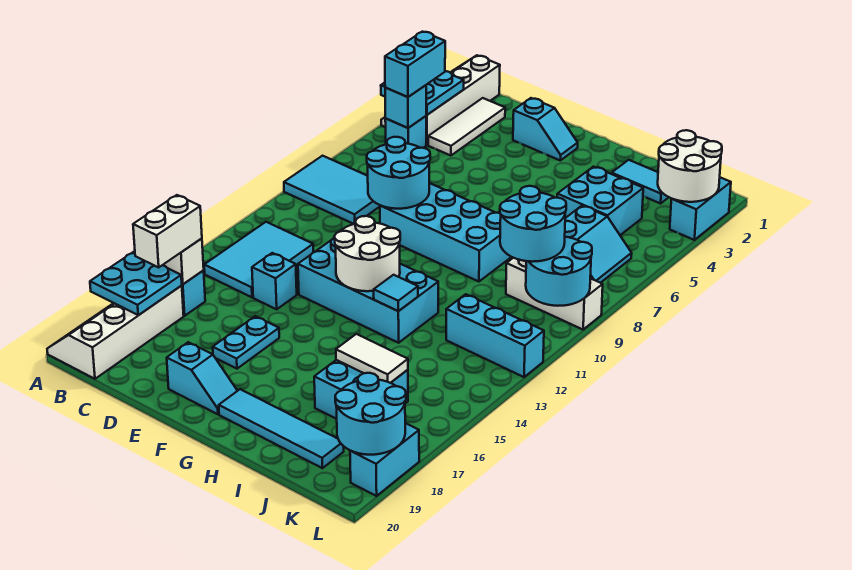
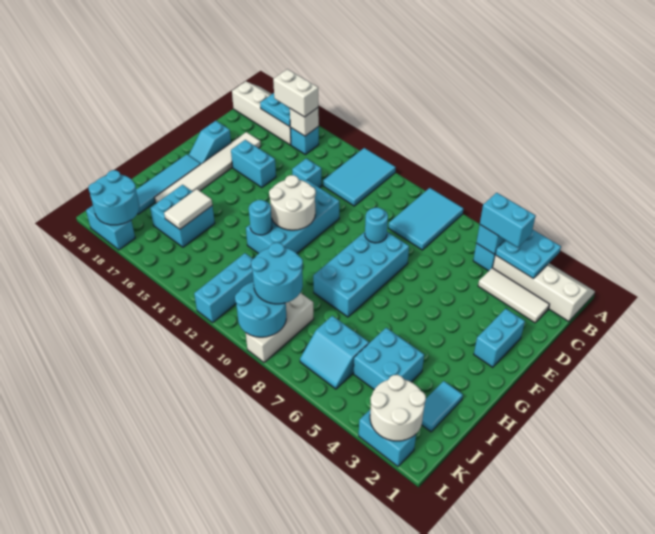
cyan 2x3 tile [204,222,313,297] -> cyan 2x3 tile turned to [323,148,396,206]
cyan 2x2 round brick [367,137,430,209] -> cyan 1x1 round brick [365,208,388,243]
none -> white 1x6 tile [155,132,261,203]
cyan 1x2 slope [513,98,578,160] -> cyan 1x2 brick [474,309,525,367]
cyan 1x2 plate [213,316,279,369] -> cyan 1x2 brick [231,140,276,188]
cyan 1x1 tile [374,275,418,311] -> cyan 1x1 round brick [249,200,272,235]

